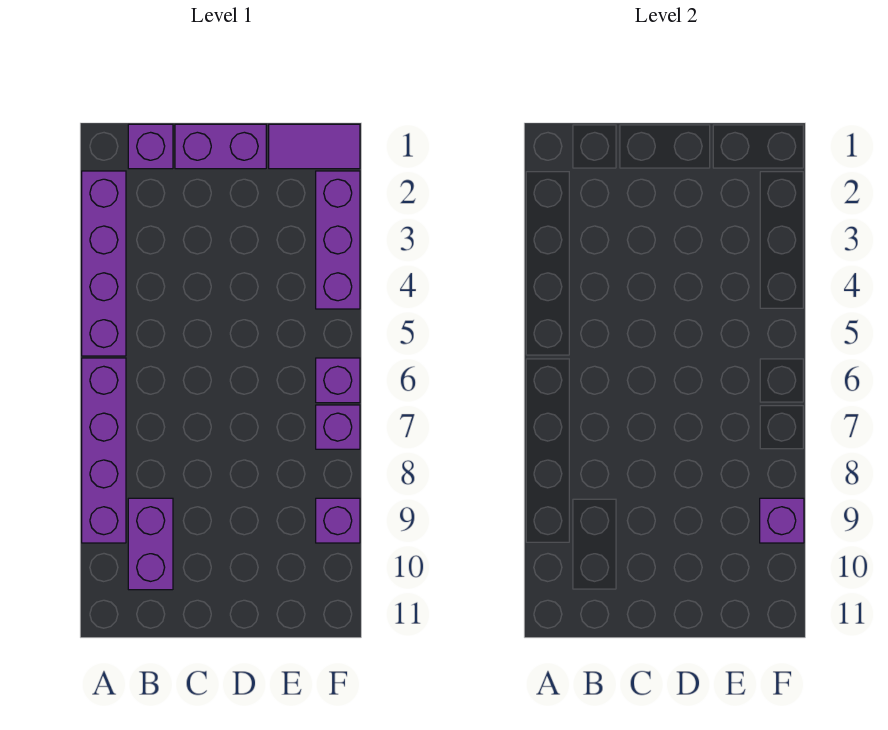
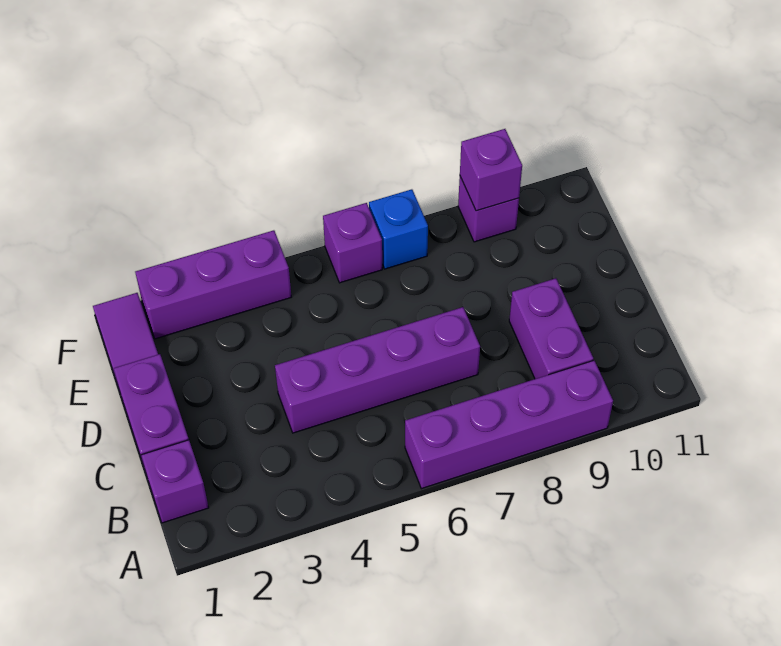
purple 1x4 brick [82,171,126,356] -> purple 1x4 brick moved to [275,307,480,433]
purple 1x2 brick [128,498,173,590] -> purple 1x2 brick turned to [509,278,593,379]
purple 1x1 brick [316,405,360,449] -> blue 1x1 brick [369,189,428,269]

